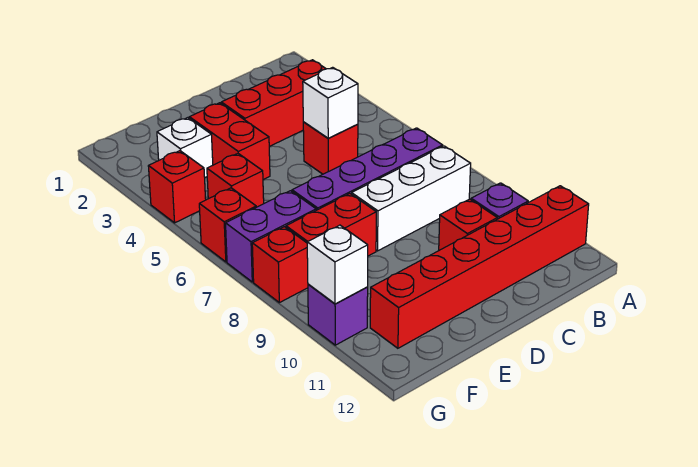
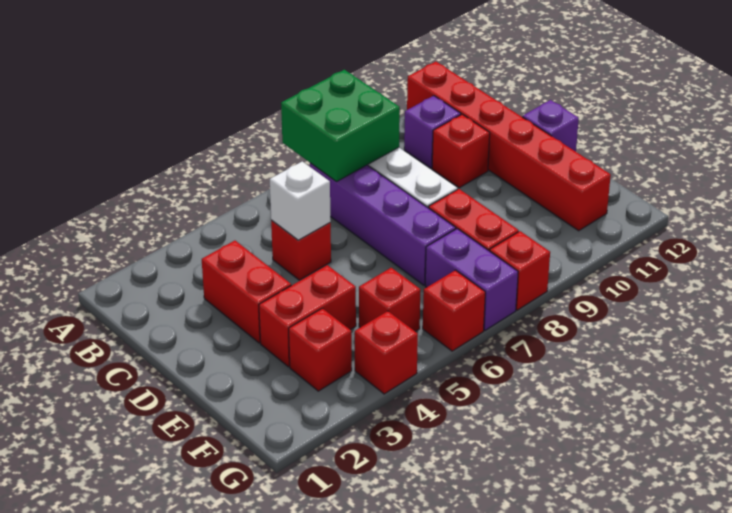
none -> green 2x2 brick [281,70,400,181]
red 1x3 brick [221,60,326,147] -> red 1x2 brick [202,241,291,343]
white 1x1 brick [157,118,213,177] -> red 1x1 brick [289,308,352,391]
purple 1x1 brick [308,284,368,345] -> purple 1x1 brick moved to [523,100,579,152]
white 1x1 brick [307,225,368,304] -> none

